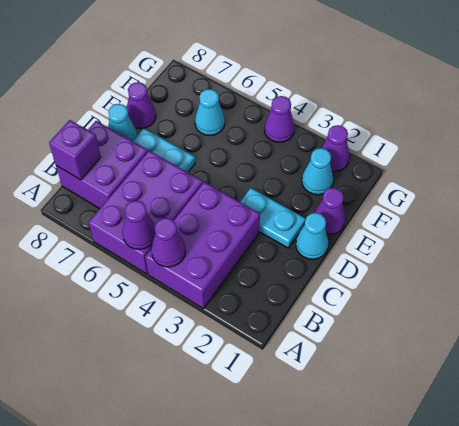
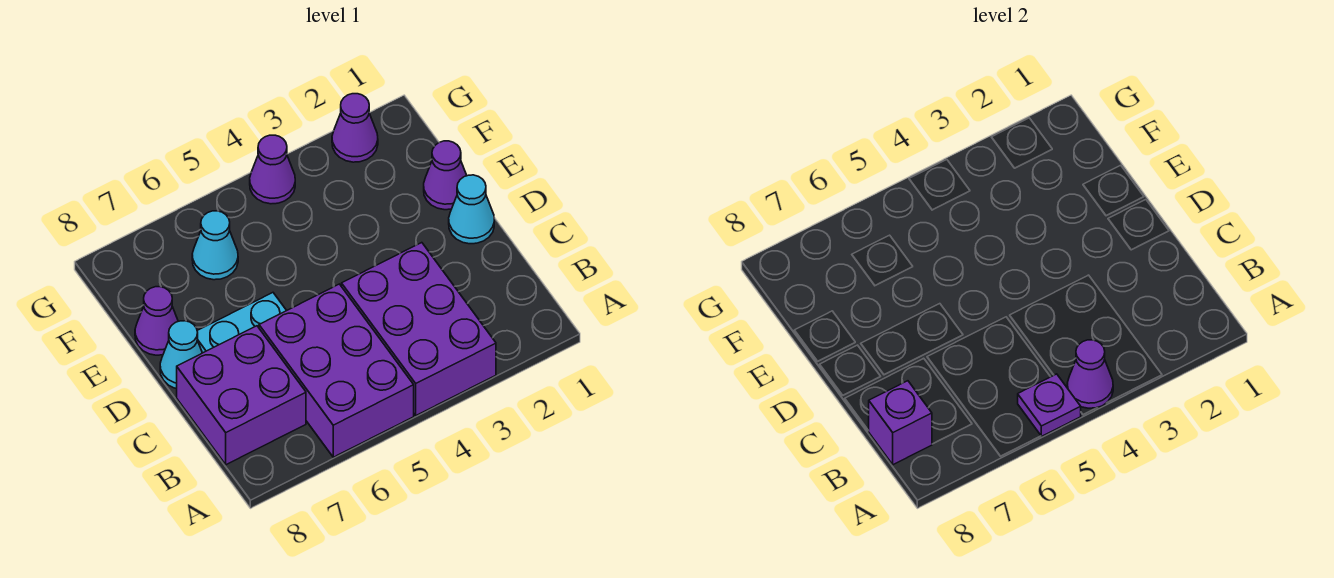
purple 1x1 cone [122,201,155,250] -> purple 1x1 plate [1018,374,1081,436]
cyan 1x2 plate [240,188,306,248] -> none
cyan 1x1 cone [302,148,333,195] -> none

